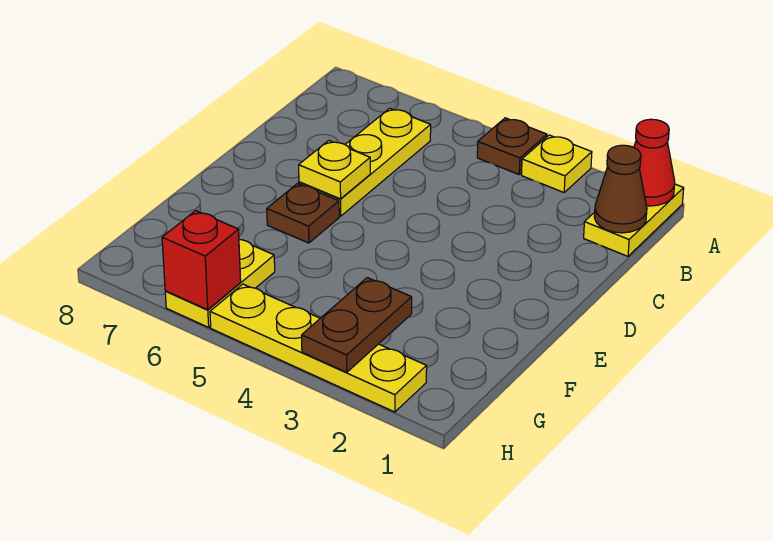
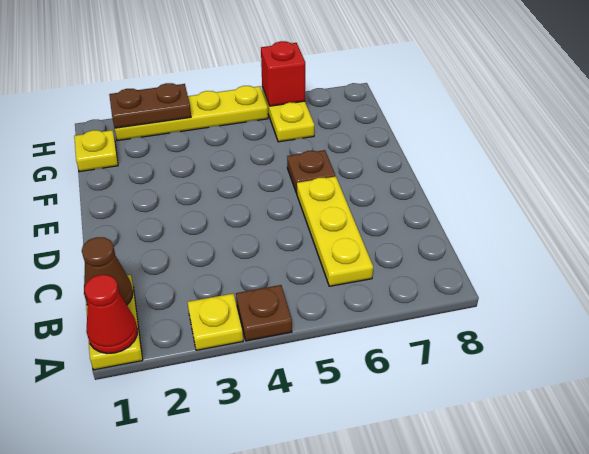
yellow 1x1 plate [299,141,370,199] -> yellow 1x1 plate moved to [74,130,118,172]
brown 1x2 plate [302,278,412,372] -> brown 1x2 plate turned to [109,83,191,128]

